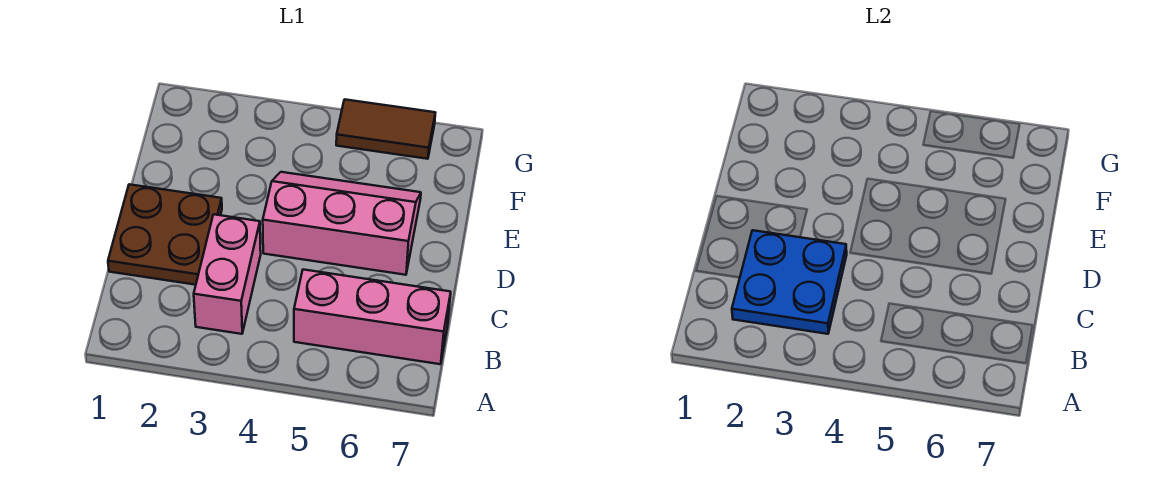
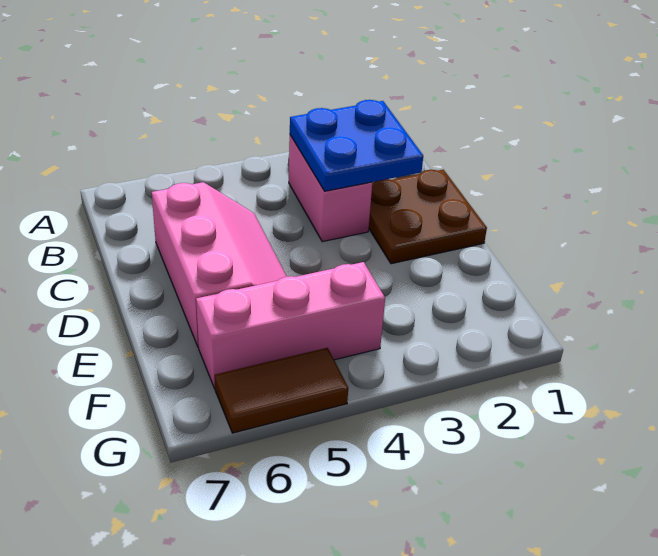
pink 1x3 brick [294,270,451,364] -> pink 1x3 brick moved to [196,262,385,389]
pink 2x3 slope [263,172,421,275] -> pink 2x3 slope turned to [152,182,287,348]

